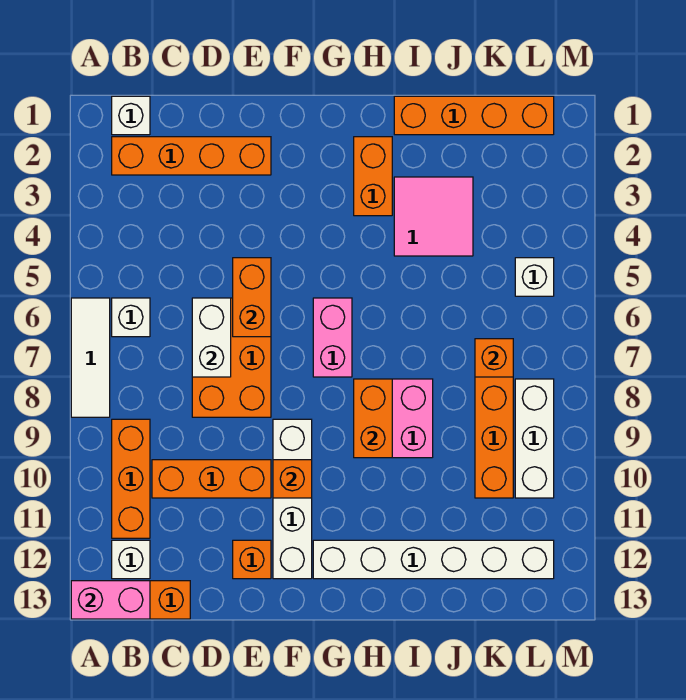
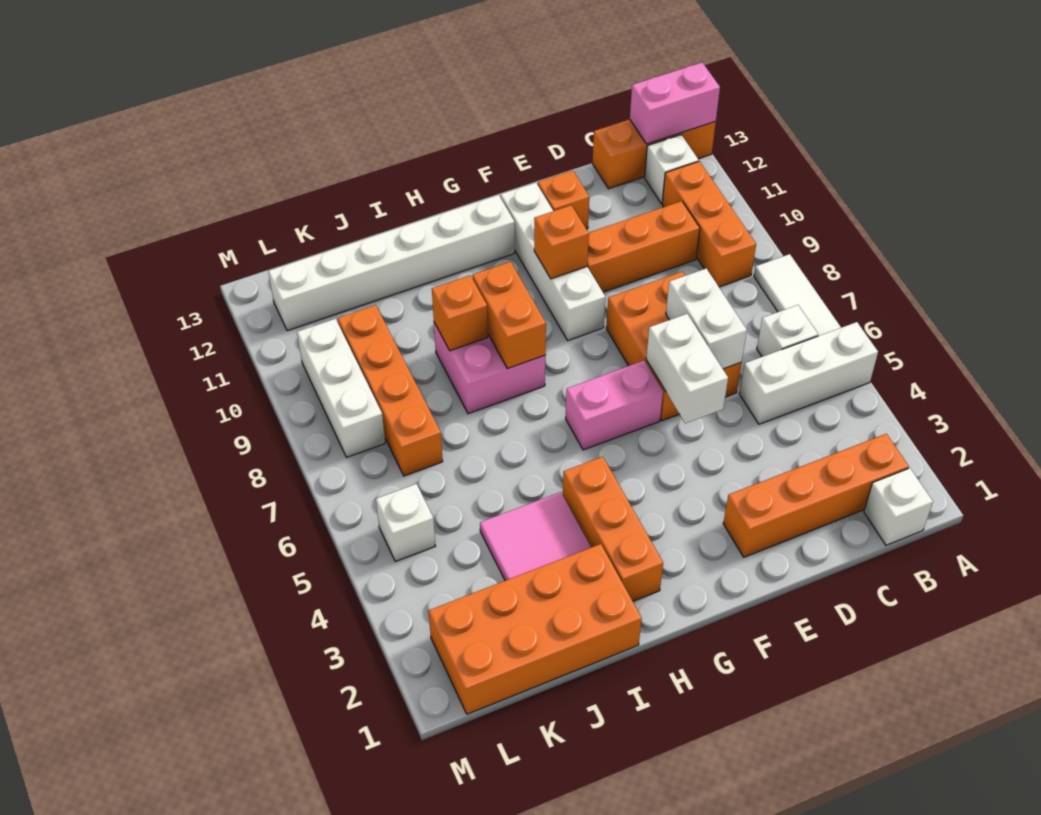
none -> white 1x3 brick [739,322,878,424]
orange 1x2 brick [233,258,271,337] -> white 1x2 brick [646,314,728,423]
pink 1x2 brick [313,298,352,377] -> pink 1x2 brick turned to [566,361,663,450]
orange 1x2 brick [354,137,392,216] -> orange 1x3 brick [563,457,663,601]
orange 1x4 brick [394,96,554,135] -> orange 2x4 brick [429,544,642,714]
orange 1x1 brick [475,339,513,377] -> orange 1x1 brick moved to [432,276,488,351]

